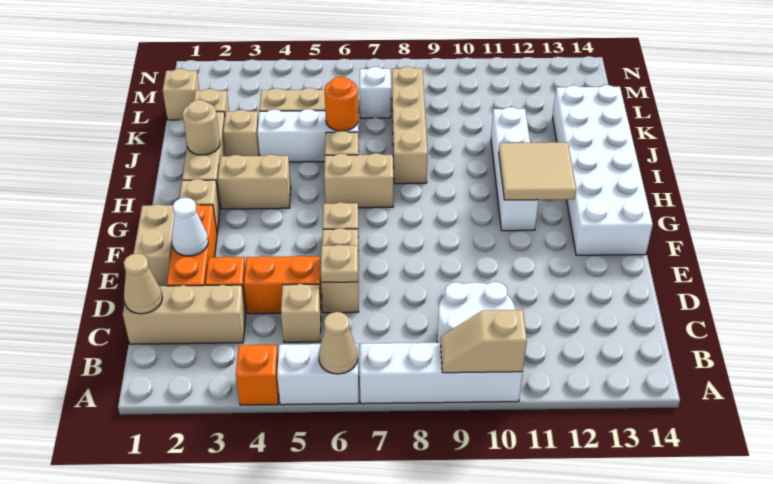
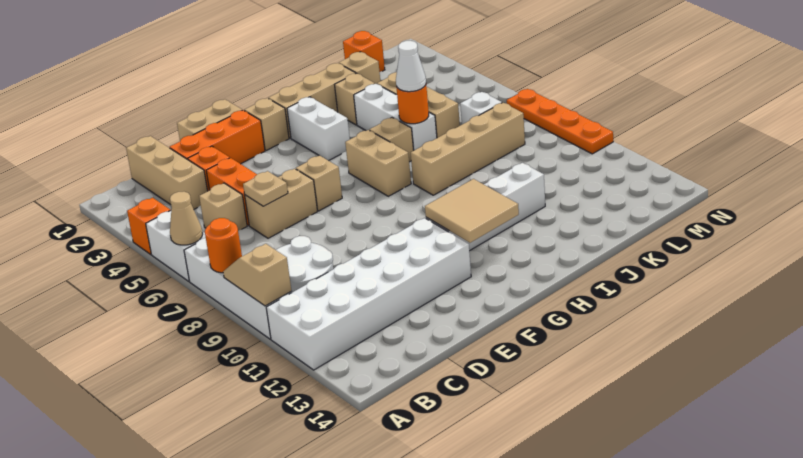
none -> orange 1x1 round brick [205,218,242,273]
tan 1x1 cone [124,253,162,314] -> none
white 1x1 cone [172,198,208,256] -> white 1x1 cone moved to [396,41,426,92]
white 2x6 brick [553,85,653,255] -> white 2x6 brick moved to [266,218,471,370]
tan 1x2 brick [218,154,291,209] -> white 1x2 brick [287,97,350,161]
tan 1x1 round brick [182,100,220,155] -> none
tan 1x1 brick [163,69,200,120] -> orange 1x1 brick [343,31,385,72]
none -> orange 1x4 plate [507,89,613,154]

